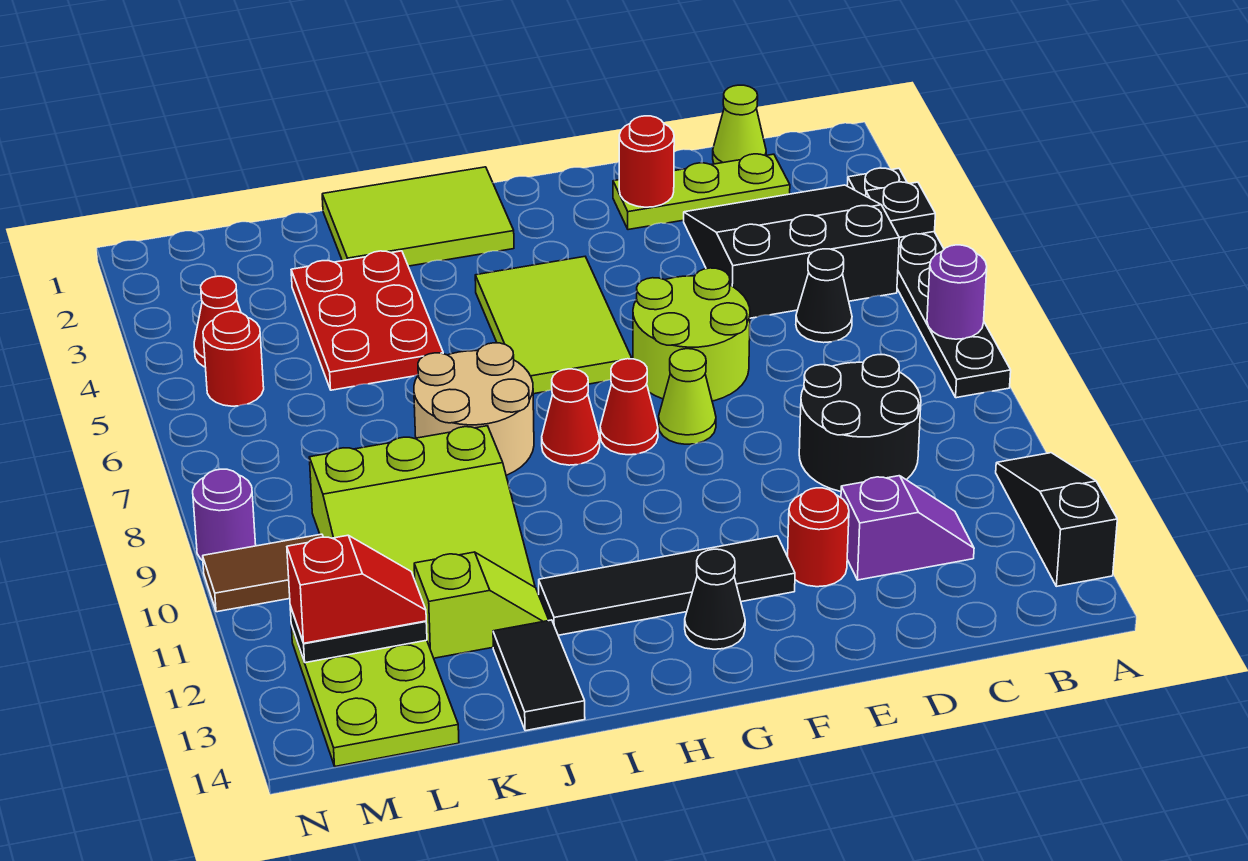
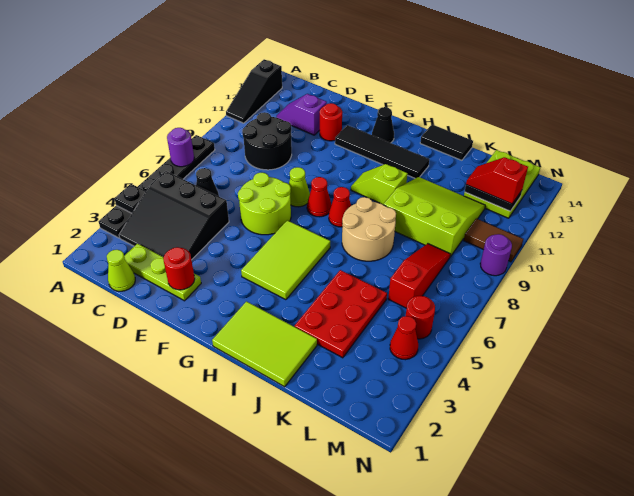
lime 1x2 slope [414,552,549,658] -> lime 1x2 slope moved to [351,164,407,204]
black 1x2 tile [493,620,585,731] -> black 1x2 tile turned to [420,124,473,160]
none -> red 1x3 slope [388,244,450,308]

